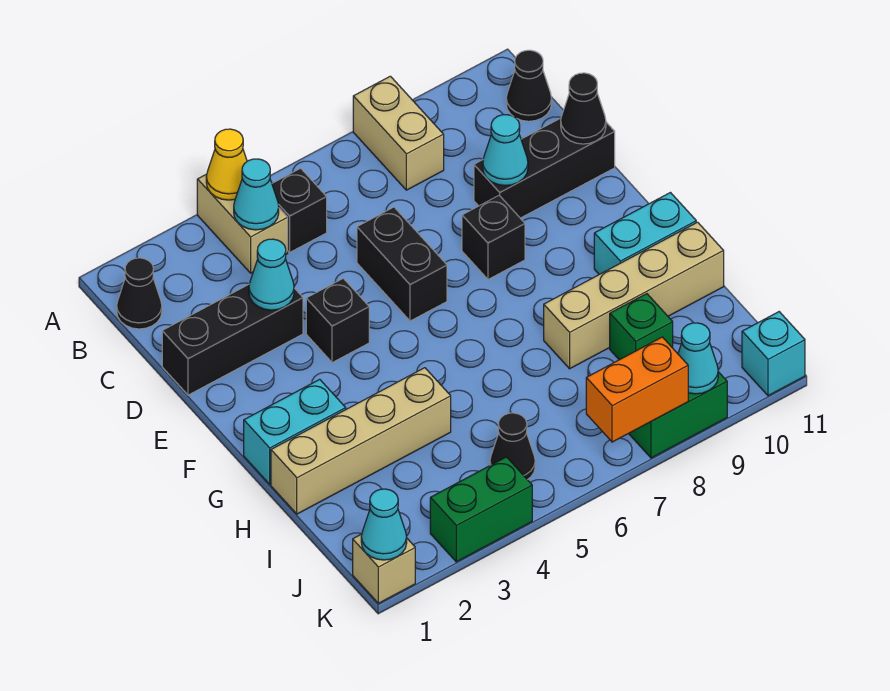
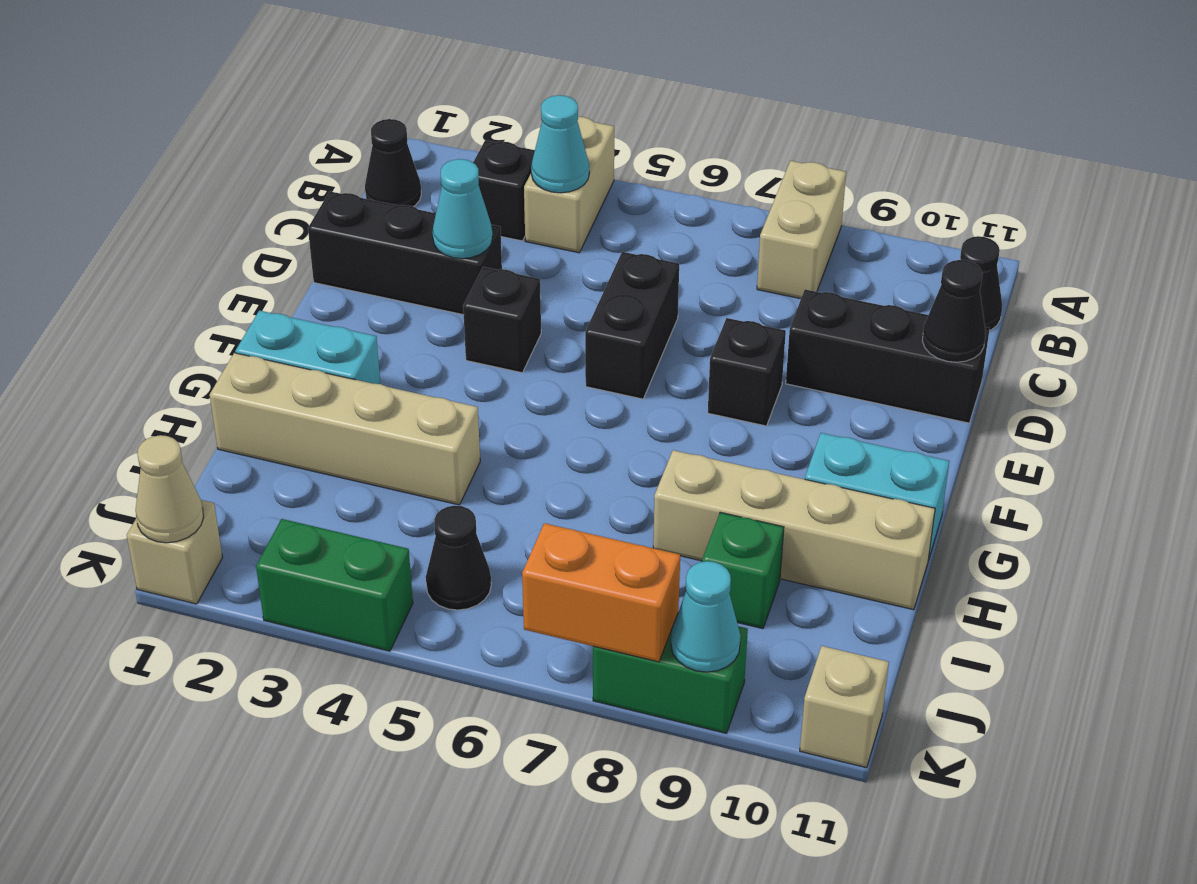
yellow 1x1 cone [206,129,247,200] -> none
black 1x1 brick [272,168,327,252] -> black 1x1 brick moved to [473,140,535,241]
cyan 1x1 cone [483,115,528,186] -> none
cyan 1x1 cone [361,489,407,560] -> tan 1x1 cone [136,435,204,543]
cyan 1x1 brick [742,312,805,396] -> tan 1x1 brick [800,646,889,768]

